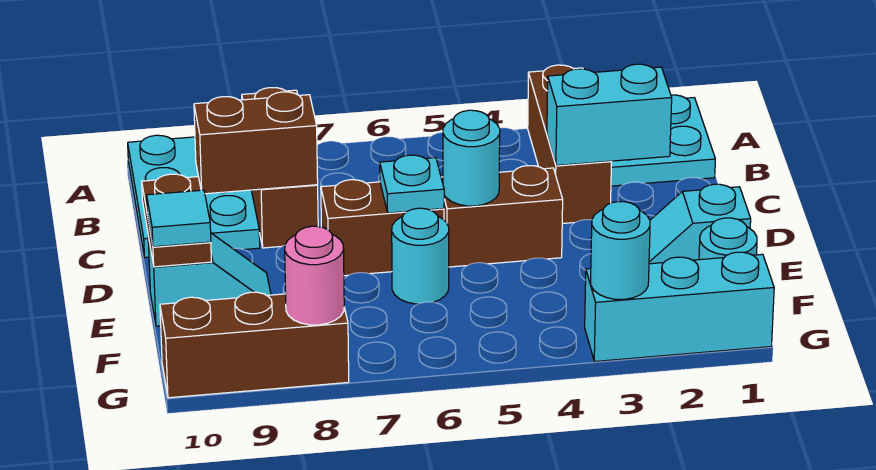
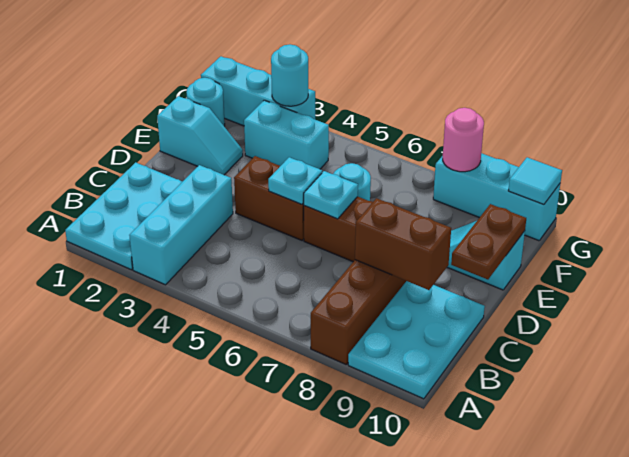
cyan 2x2 plate [611,95,715,186] -> cyan 2x3 plate [65,162,182,270]
brown 1x3 brick [528,65,612,224] -> cyan 1x3 brick [129,165,233,285]
cyan 1x2 brick [547,64,672,166] -> cyan 1x2 brick moved to [244,100,329,169]
cyan 1x1 round brick [443,110,500,206] -> cyan 1x1 plate [268,157,322,204]
cyan 1x1 tile [147,190,211,247] -> cyan 1x1 tile moved to [508,157,562,205]
brown 1x3 brick [160,292,349,398] -> cyan 1x3 brick [433,153,560,241]

